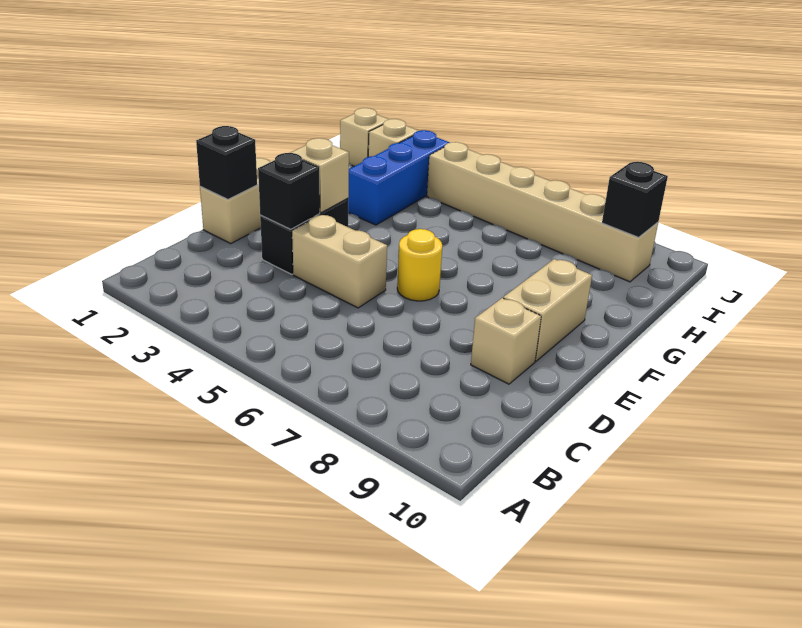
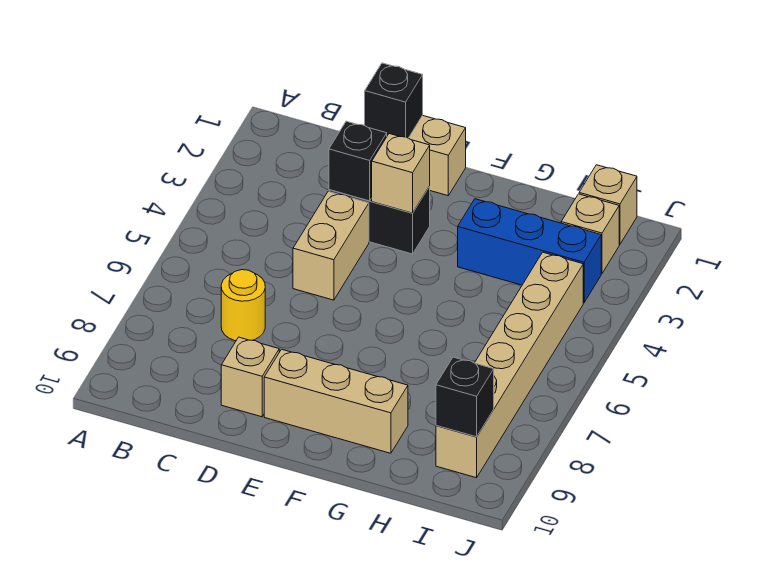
yellow 1x1 round brick [397,229,442,301] -> yellow 1x1 round brick moved to [221,270,265,341]
tan 1x2 brick [503,259,592,361] -> tan 1x3 brick [264,349,408,453]

